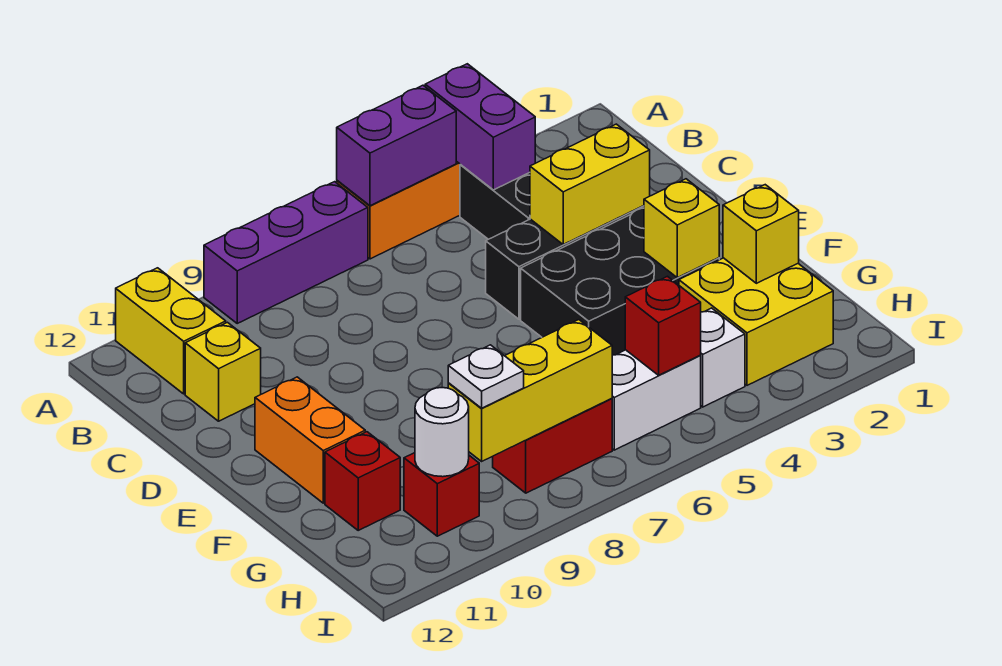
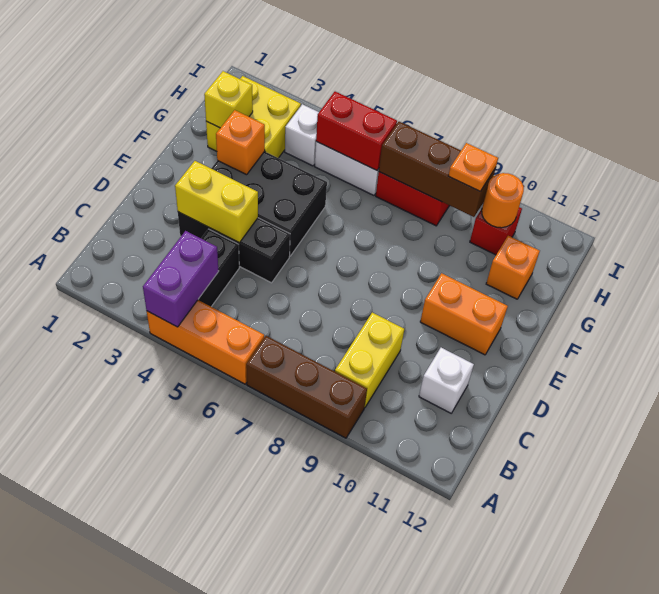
purple 1x2 brick [337,85,456,206] -> none
purple 1x3 brick [204,182,368,323] -> brown 1x3 brick [246,336,367,438]
yellow 1x2 brick [116,268,226,394] -> yellow 1x2 brick moved to [335,313,404,408]
yellow 1x1 brick [185,322,261,421] -> white 1x1 brick [419,348,474,413]
orange 1x2 brick [255,377,365,503] -> orange 1x2 brick turned to [420,273,508,355]
yellow 1x1 brick [644,179,719,278] -> orange 1x1 brick [216,110,265,175]
red 1x1 brick [325,432,400,530] -> orange 1x1 brick [486,236,540,299]
red 1x1 brick [625,276,701,375] -> red 1x2 brick [316,92,397,170]
yellow 1x3 brick [448,320,612,461] -> brown 1x3 brick [379,122,496,217]
white 1x1 plate [448,345,524,408] -> orange 1x1 plate [448,143,498,191]
white 1x1 round brick [415,388,469,477] -> orange 1x1 round brick [482,173,524,228]

